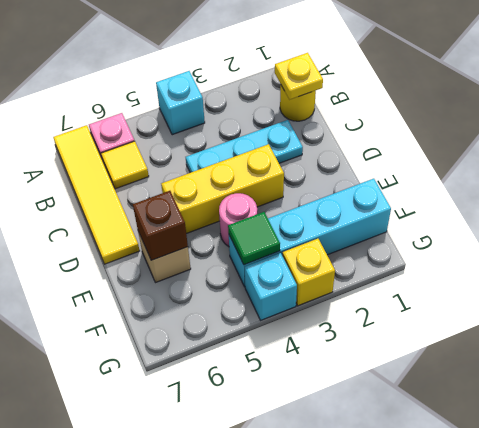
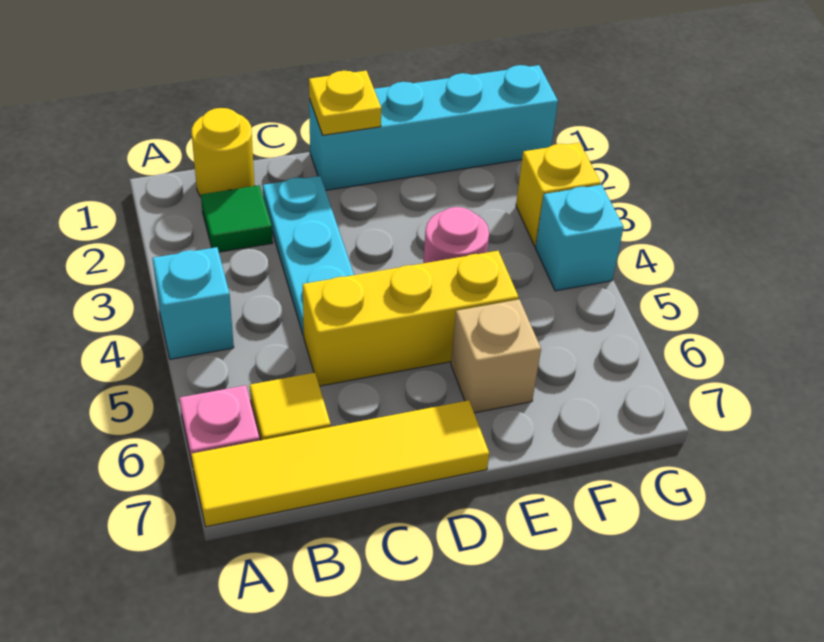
yellow 1x1 plate [275,53,323,100] -> yellow 1x1 plate moved to [309,71,381,135]
yellow 1x3 brick [161,144,284,234] -> yellow 1x3 brick turned to [303,251,519,386]
brown 1x1 brick [133,191,188,260] -> none
cyan 1x4 brick [229,179,391,287] -> cyan 1x4 brick turned to [309,65,558,190]
green 1x1 tile [228,212,280,265] -> green 1x1 tile moved to [201,185,273,252]

